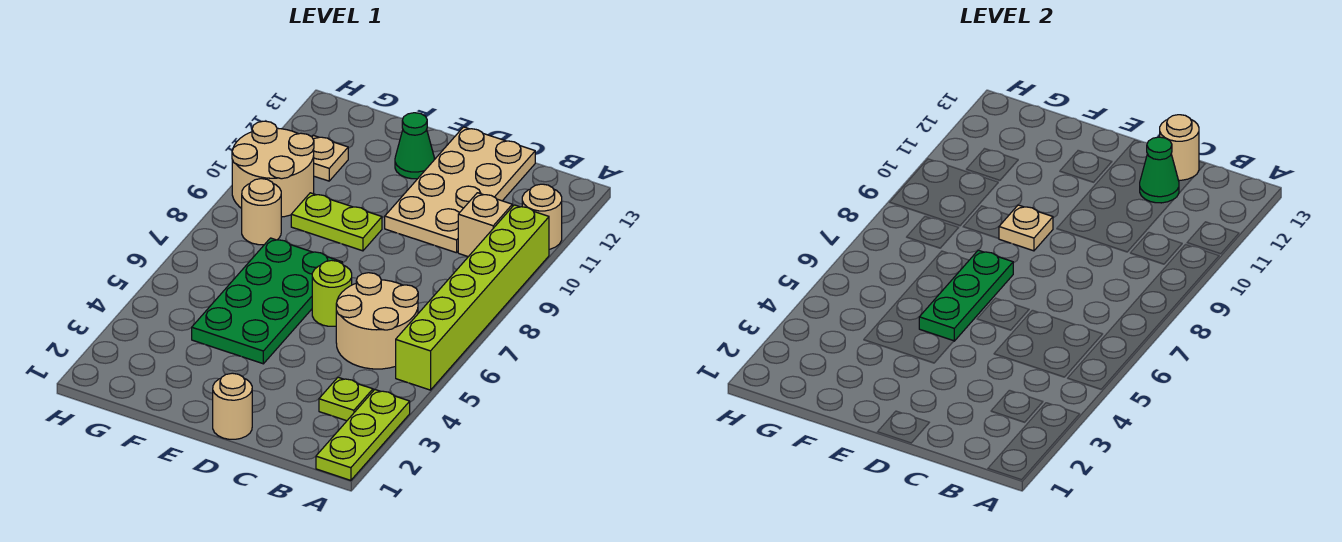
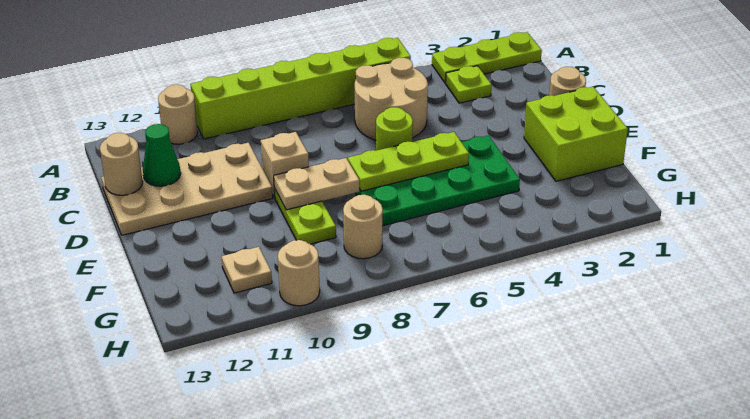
tan 1x1 brick [458,193,512,257] -> tan 1x1 brick moved to [261,132,309,198]
none -> lime 2x2 brick [524,87,628,181]
green 1x3 plate [919,250,1013,341] -> lime 1x3 plate [348,132,469,191]
tan 1x1 plate [999,205,1053,251] -> tan 1x2 plate [274,158,359,210]
green 1x1 cone [395,113,435,179] -> none
tan 2x2 round brick [232,121,314,217] -> tan 1x1 round brick [278,240,320,306]

